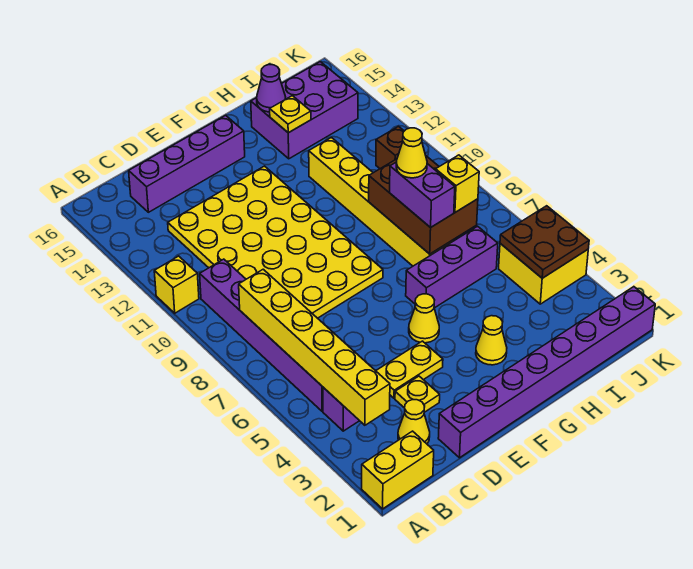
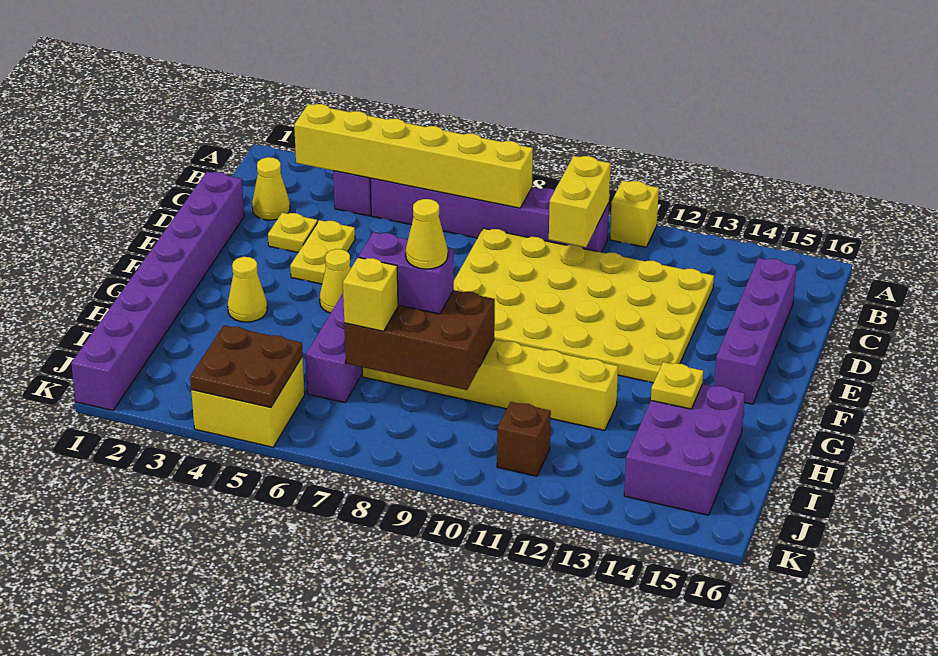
yellow 1x2 brick [362,431,434,509] -> yellow 1x2 brick moved to [549,156,611,247]
purple 1x1 cone [257,65,286,112] -> none

